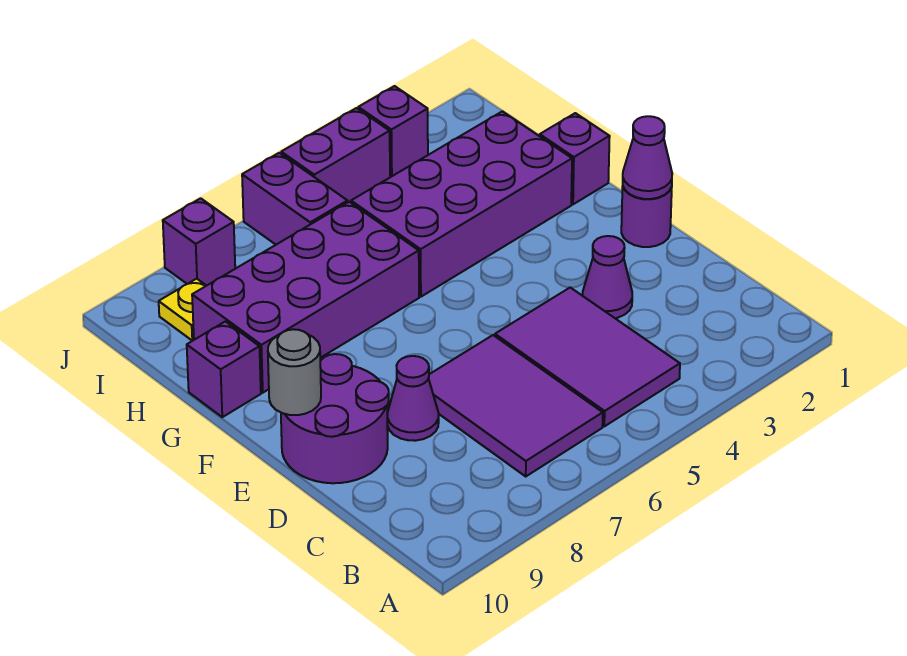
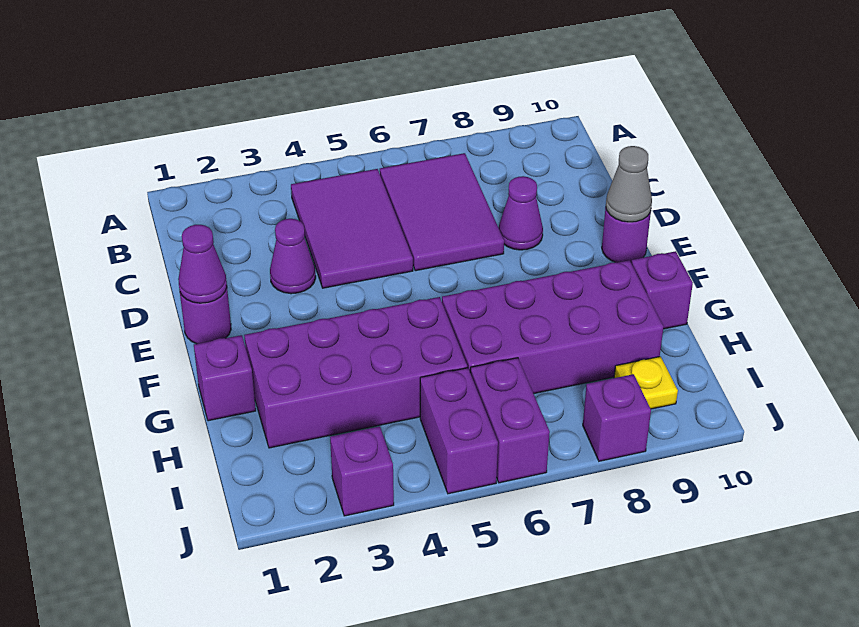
purple 2x2 round brick [281,354,389,483] -> purple 1x1 round brick [602,207,651,263]
grey 1x1 round brick [268,329,321,415] -> grey 1x1 cone [606,146,652,222]
purple 1x2 brick [281,108,390,202] -> purple 1x2 brick turned to [420,368,498,494]

